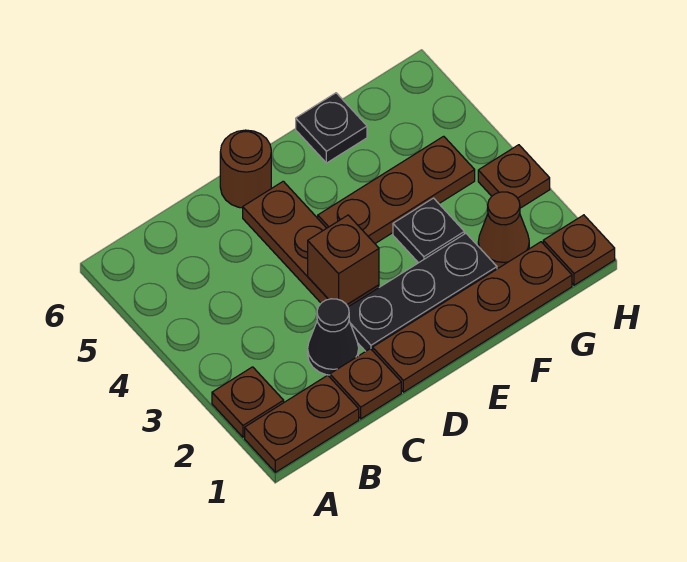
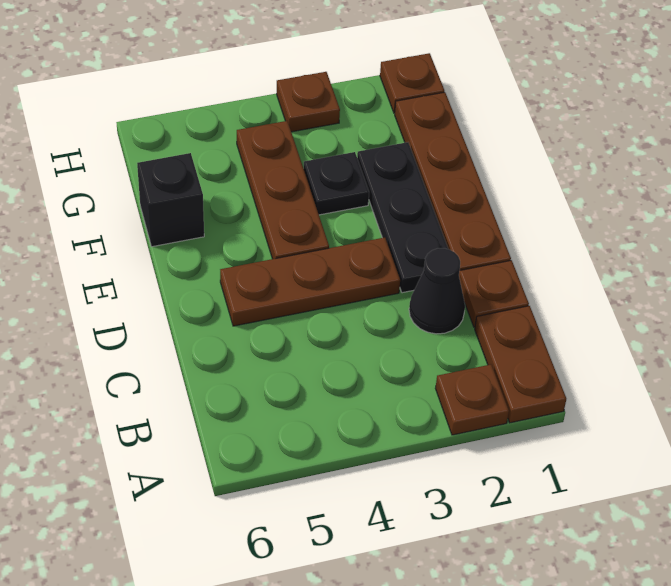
brown 1x1 brick [308,215,379,305] -> none
brown 1x1 round brick [220,130,271,208] -> none
black 1x1 plate [296,93,367,163] -> black 1x1 brick [137,153,204,247]
brown 1x1 cone [478,192,529,268] -> none

